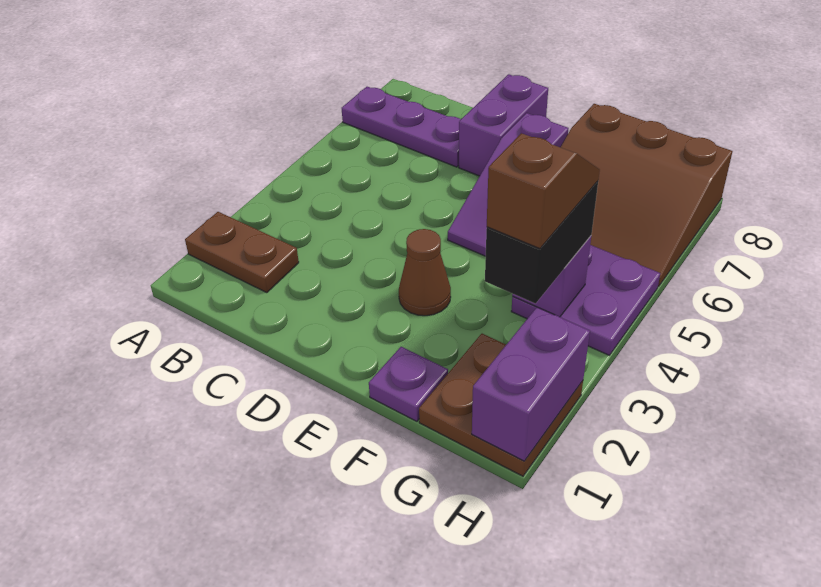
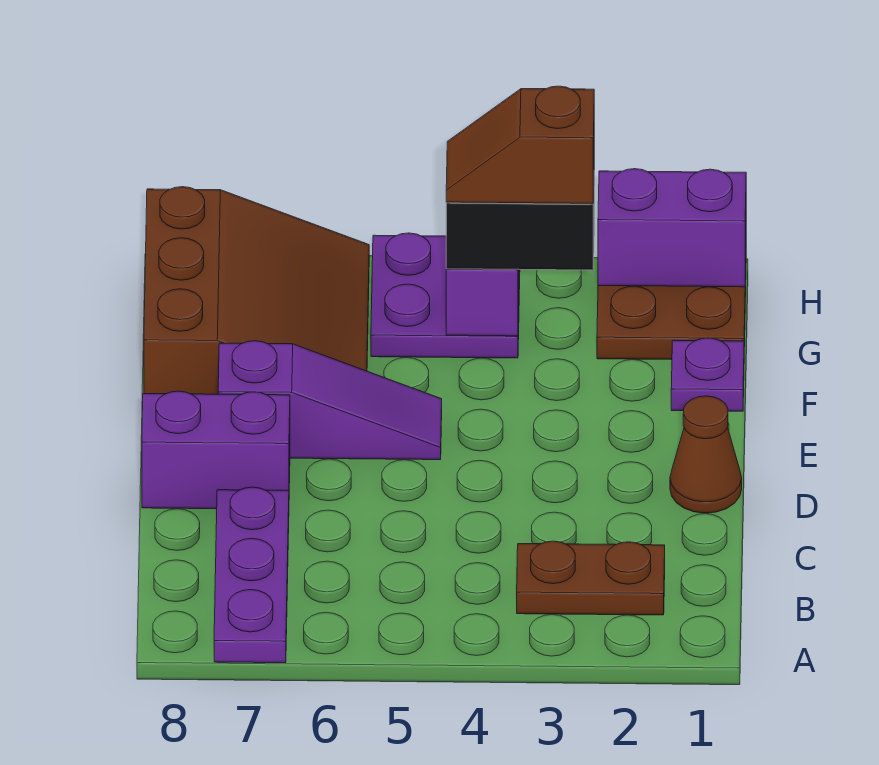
brown 1x2 plate [185,212,299,293] -> brown 1x2 plate turned to [517,541,665,615]
brown 1x1 cone [399,229,451,316] -> brown 1x1 cone moved to [670,396,742,513]

